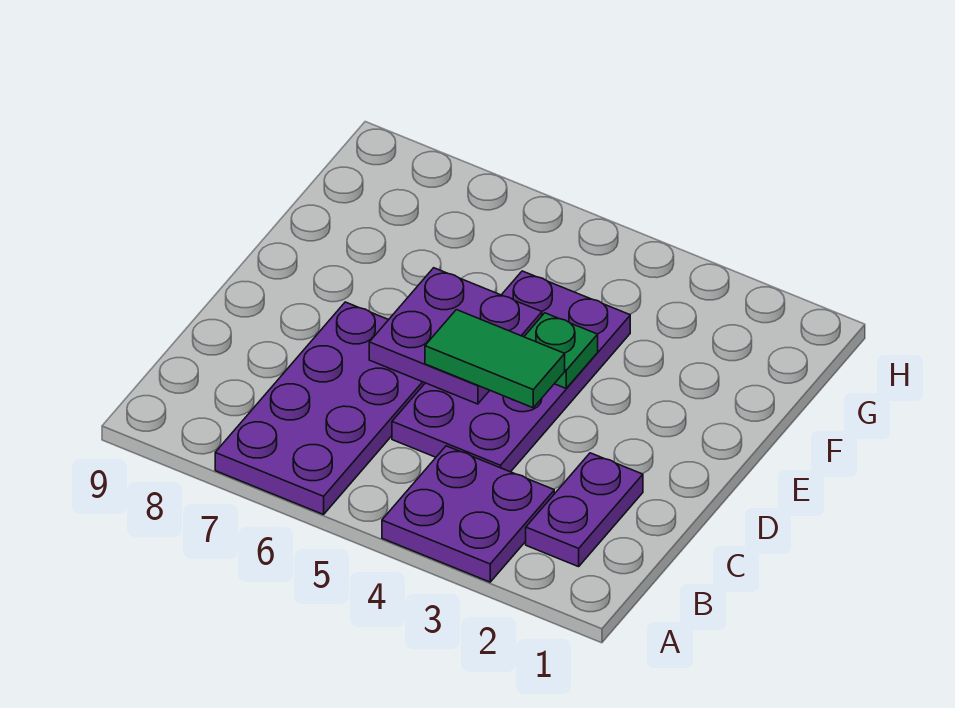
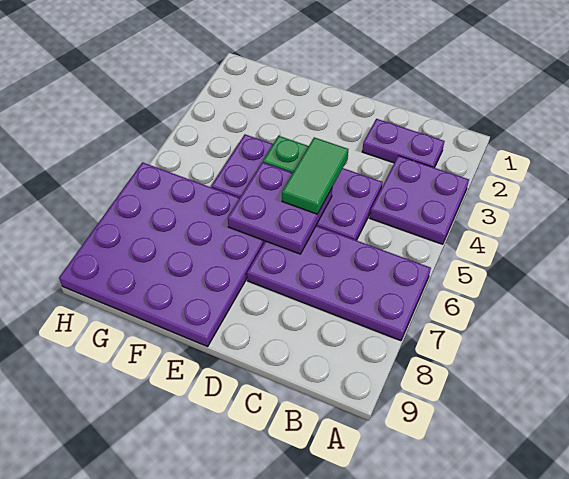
none -> purple 4x4 plate [59,162,265,346]

